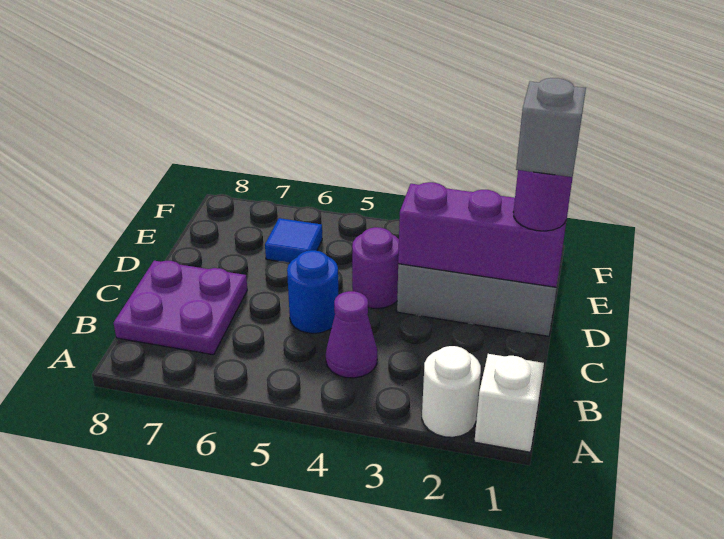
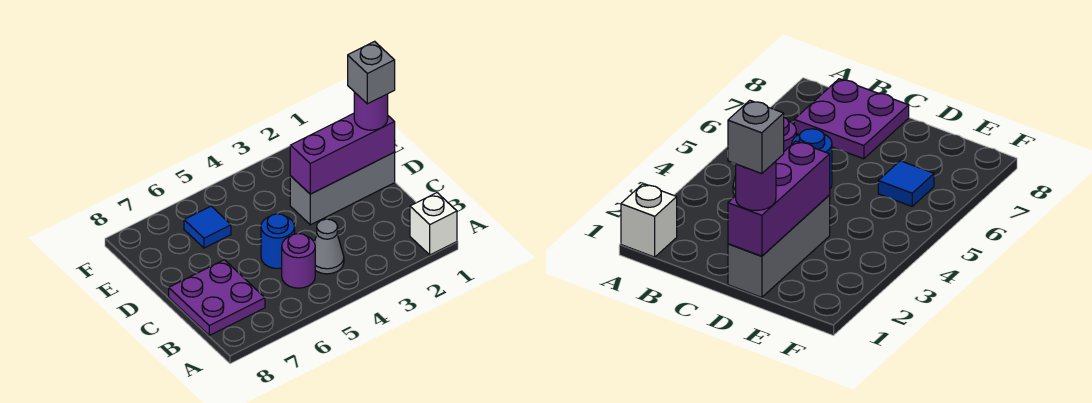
white 1x1 round brick [422,346,481,437] -> none
purple 1x1 cone [326,291,377,378] -> grey 1x1 cone [314,219,344,274]
purple 1x1 round brick [352,227,399,309] -> purple 1x1 round brick moved to [282,234,315,288]

